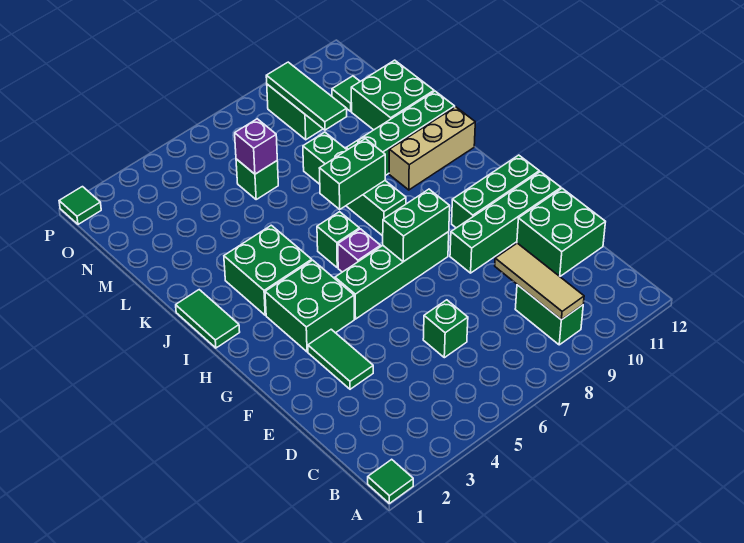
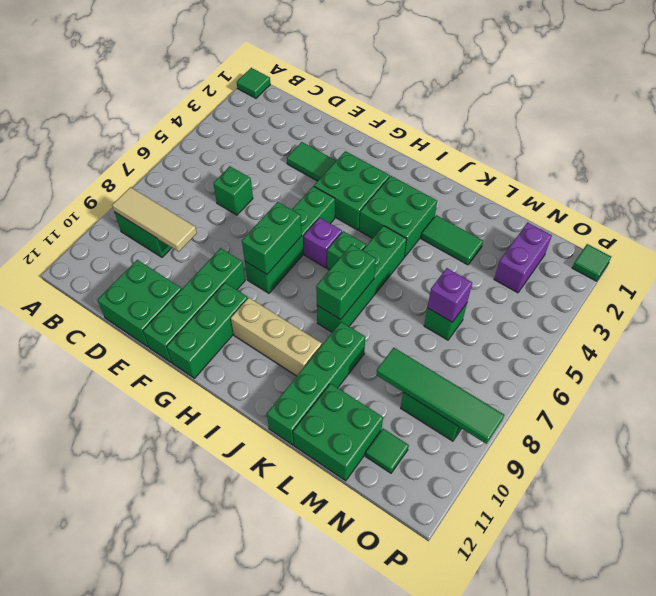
green 1x2 tile [176,290,240,348] -> green 1x2 tile moved to [421,215,483,265]
green 1x4 brick [303,132,406,236] -> green 1x4 brick turned to [317,226,407,332]
tan 1x3 brick [389,107,475,190] -> tan 1x3 brick turned to [231,298,322,376]
green 1x3 tile [266,62,347,130] -> green 1x4 tile [376,348,504,444]
none -> purple 1x2 brick [494,223,552,293]

